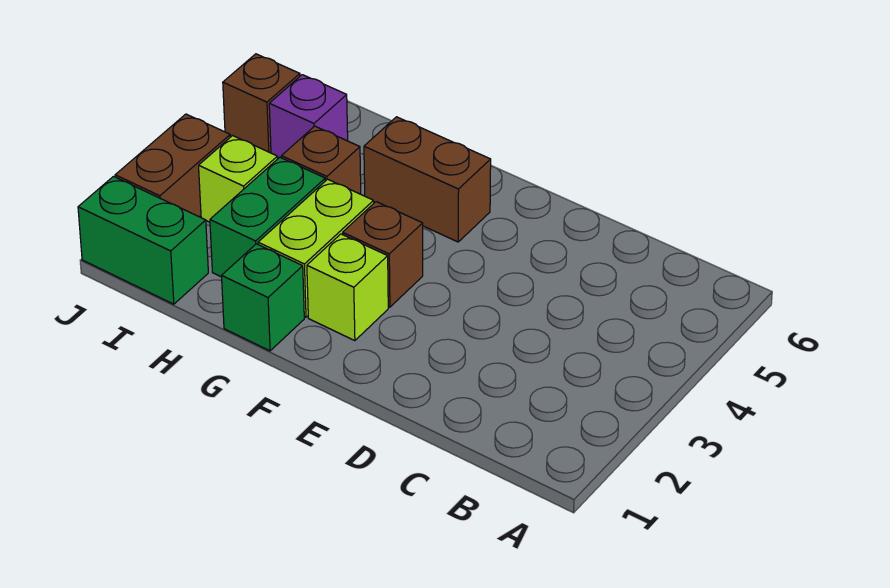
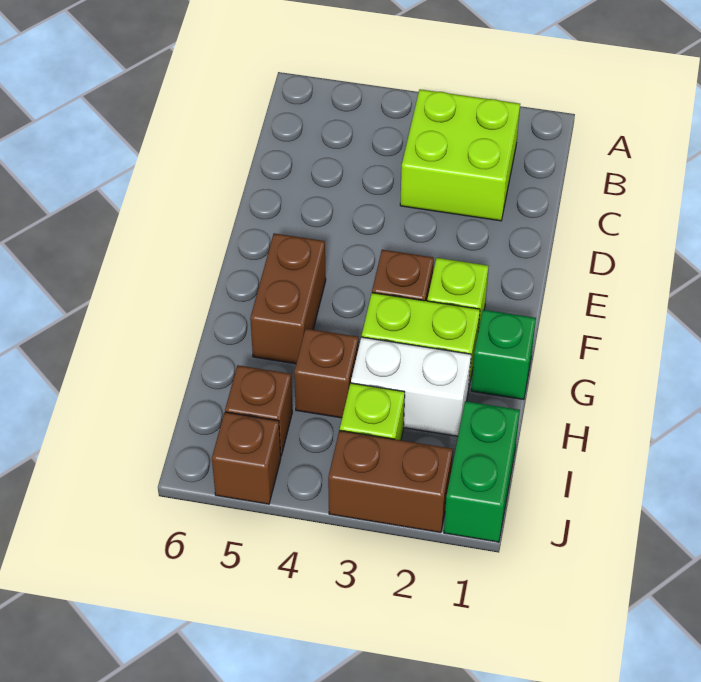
none -> lime 2x2 brick [400,89,520,221]
green 1x2 brick [210,157,325,277] -> white 1x2 brick [351,337,471,436]
purple 1x1 brick [269,75,348,158] -> brown 1x1 brick [225,365,292,455]

